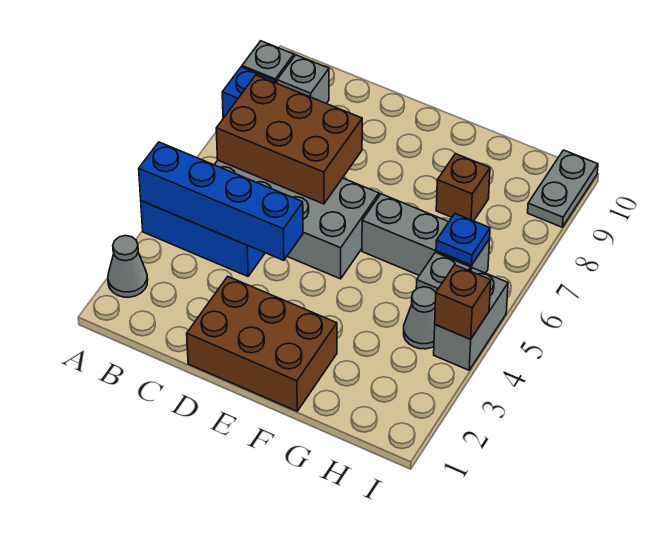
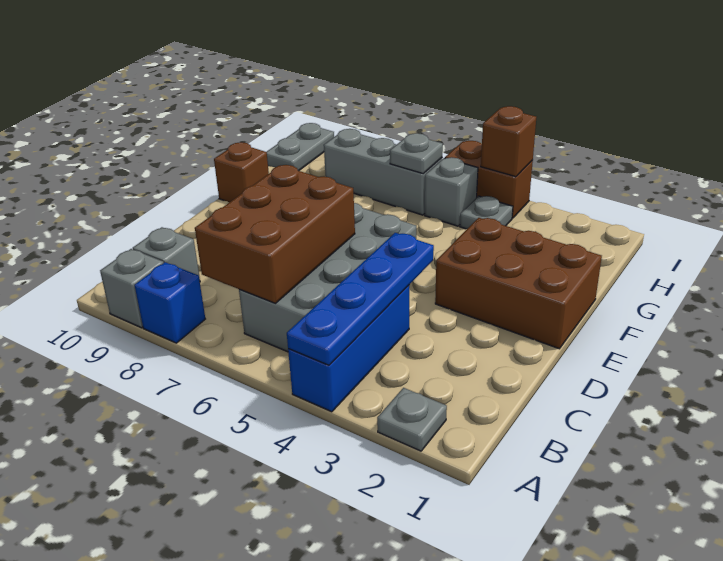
grey 1x1 cone [108,236,148,297] -> grey 1x1 plate [377,388,447,451]
blue 1x4 brick [139,142,303,260] -> blue 1x4 plate [287,233,434,365]
brown 2x3 brick [187,277,337,411] -> brown 2x3 brick turned to [435,218,602,349]
grey 1x3 brick [362,194,490,275] -> grey 1x3 brick turned to [324,129,442,215]
brown 1x1 brick [436,154,490,221] -> brown 1x1 brick moved to [214,142,269,202]
grey 1x1 cone [404,287,436,349] -> grey 1x1 plate [460,196,513,229]
blue 1x1 plate [436,214,490,265] -> grey 1x1 plate [390,133,443,174]
grey 1x2 brick [434,268,508,370] -> brown 1x2 brick [445,141,533,218]
grey 1x2 plate [528,150,598,227] -> grey 1x2 plate turned to [267,123,334,171]

